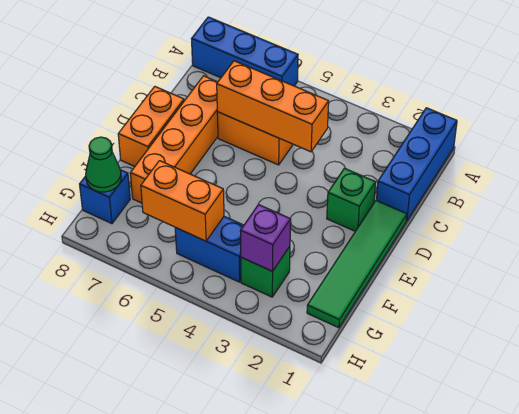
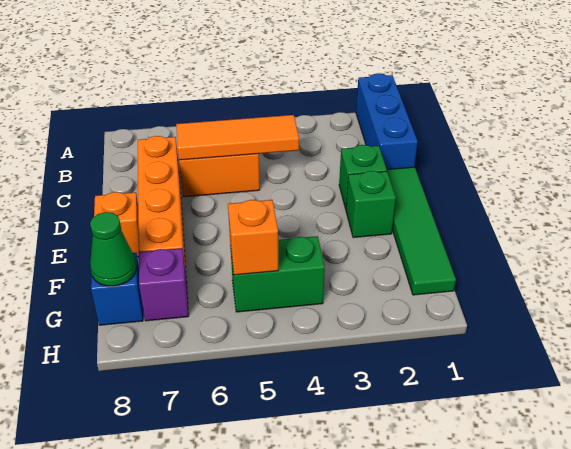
blue 1x3 brick [192,17,298,86] -> none
orange 1x3 brick [217,61,329,152] -> orange 1x3 tile [176,115,299,160]
orange 1x2 brick [118,87,184,166] -> orange 1x1 brick [94,192,139,257]
green 1x1 brick [241,246,290,297] -> green 1x1 brick moved to [346,171,396,238]
purple 1x1 brick [240,205,291,271] -> purple 1x1 brick moved to [139,248,189,321]
blue 1x2 brick [175,216,244,282] -> green 1x2 brick [230,236,325,312]
orange 1x2 brick [141,161,224,241] -> orange 1x1 brick [228,200,278,275]

